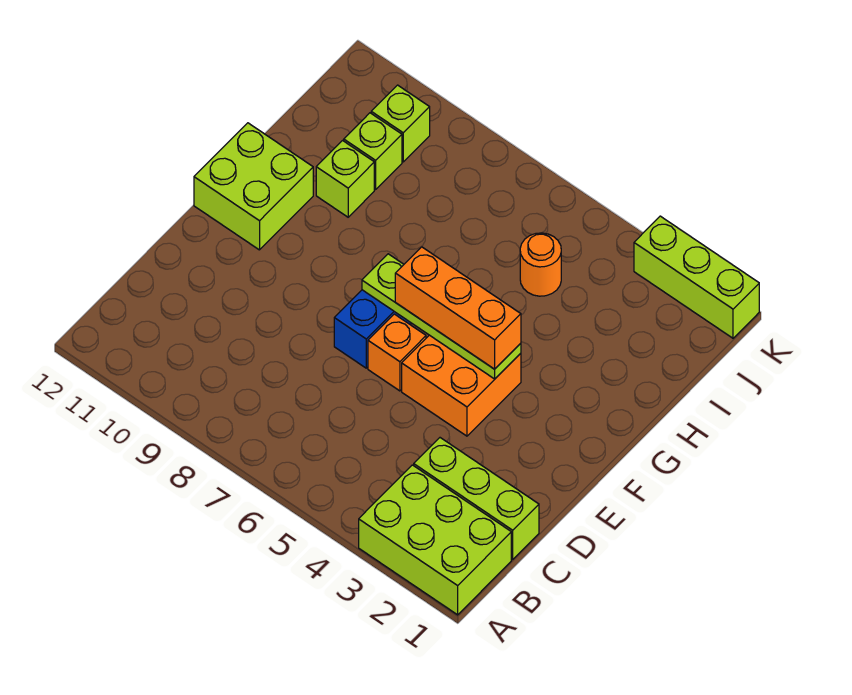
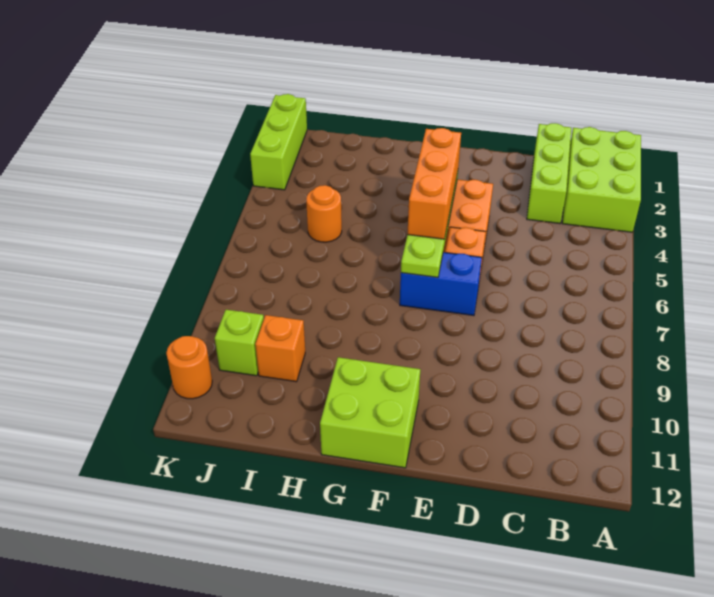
lime 1x1 brick [316,141,374,217] -> none
lime 1x1 brick [344,113,402,189] -> orange 1x1 brick [255,315,305,382]
none -> orange 1x1 round brick [166,336,212,399]

